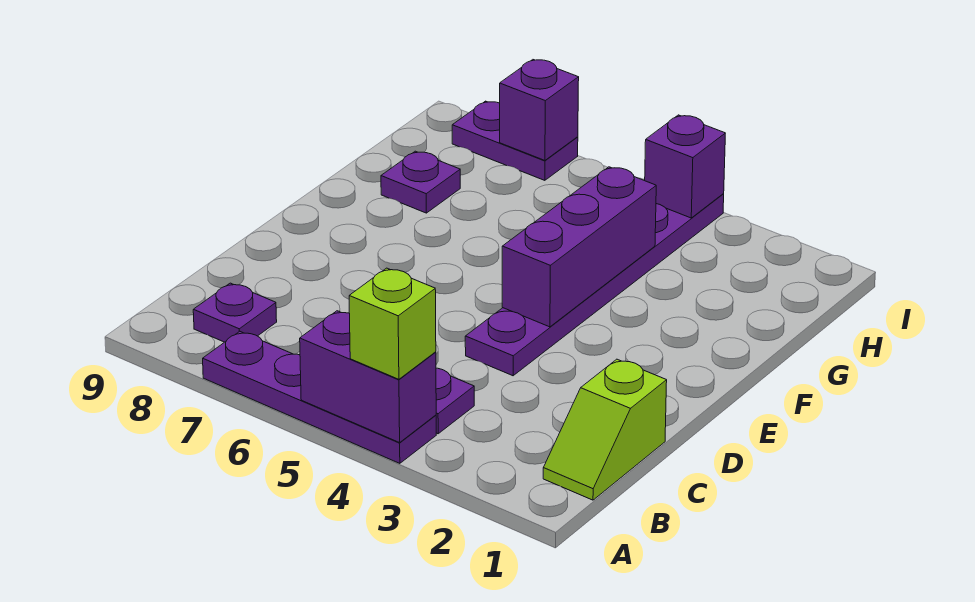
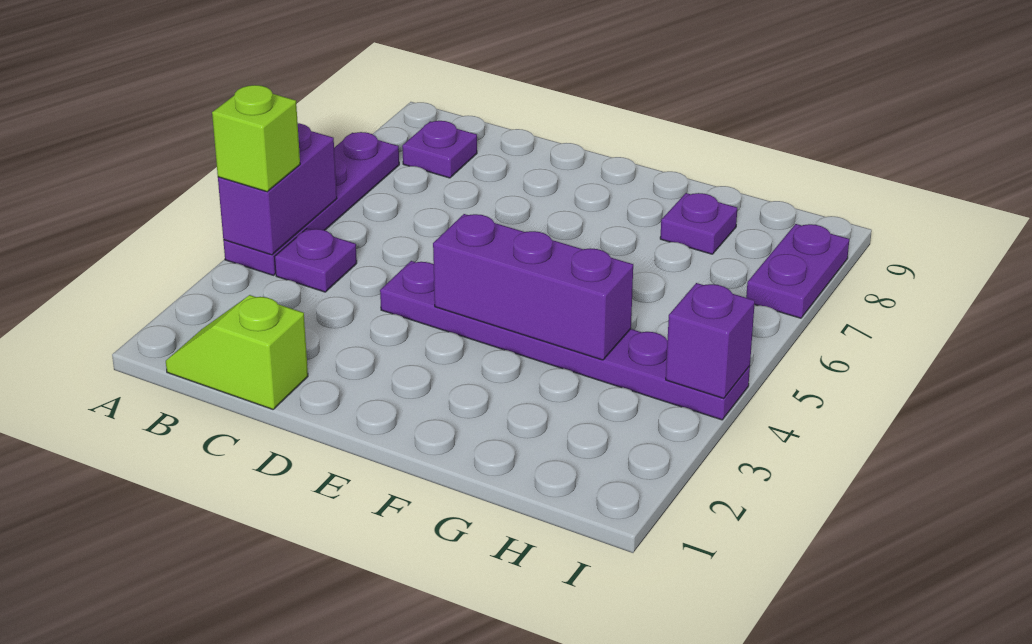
purple 1x1 brick [500,60,579,160] -> none

